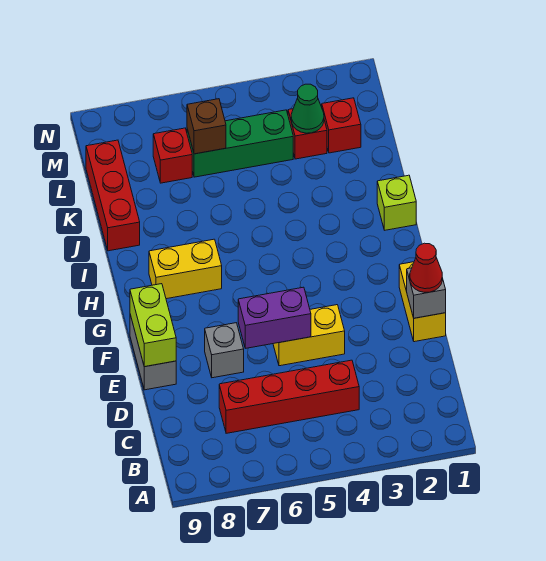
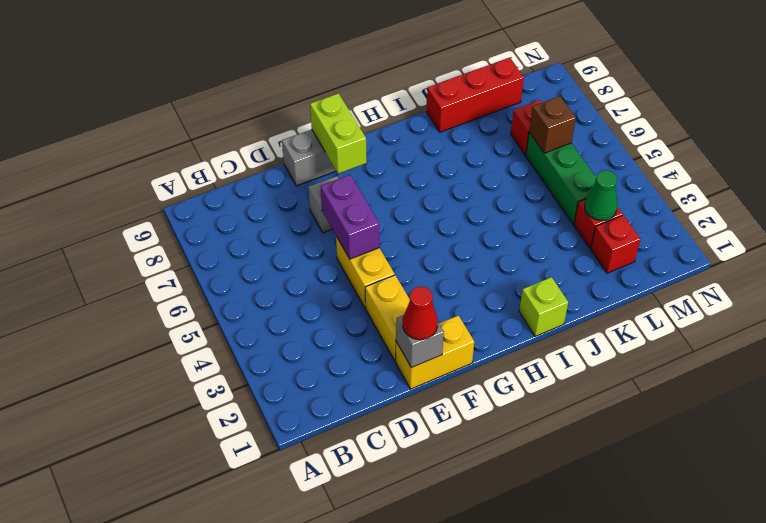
red 1x4 brick [219,360,359,433] -> none
lime 1x2 brick [130,284,176,367] -> lime 1x2 brick turned to [310,93,367,174]
yellow 1x2 brick [149,239,222,299] -> yellow 1x2 brick moved to [365,275,410,361]

